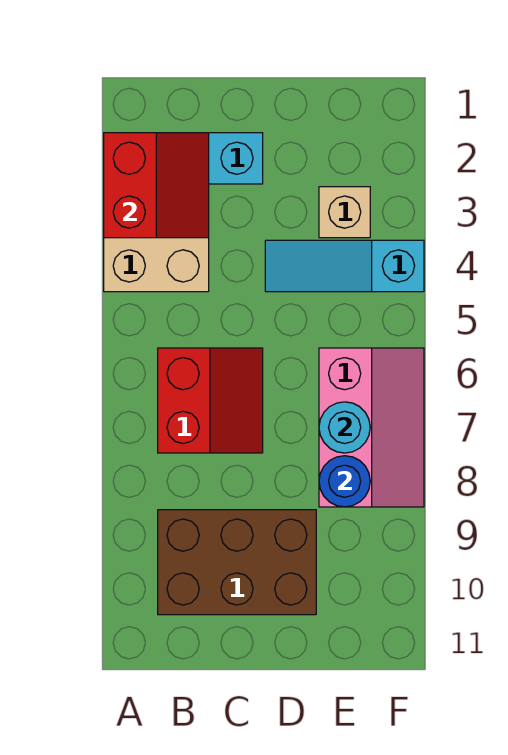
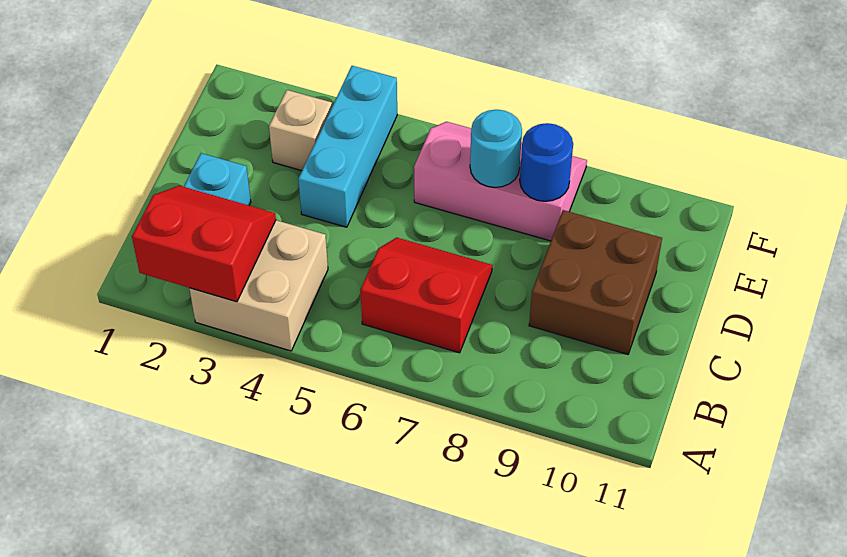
brown 2x3 brick [158,510,316,615] -> brown 2x2 brick [529,210,662,354]
cyan 1x3 slope [265,240,424,292] -> cyan 1x3 brick [298,66,397,227]

